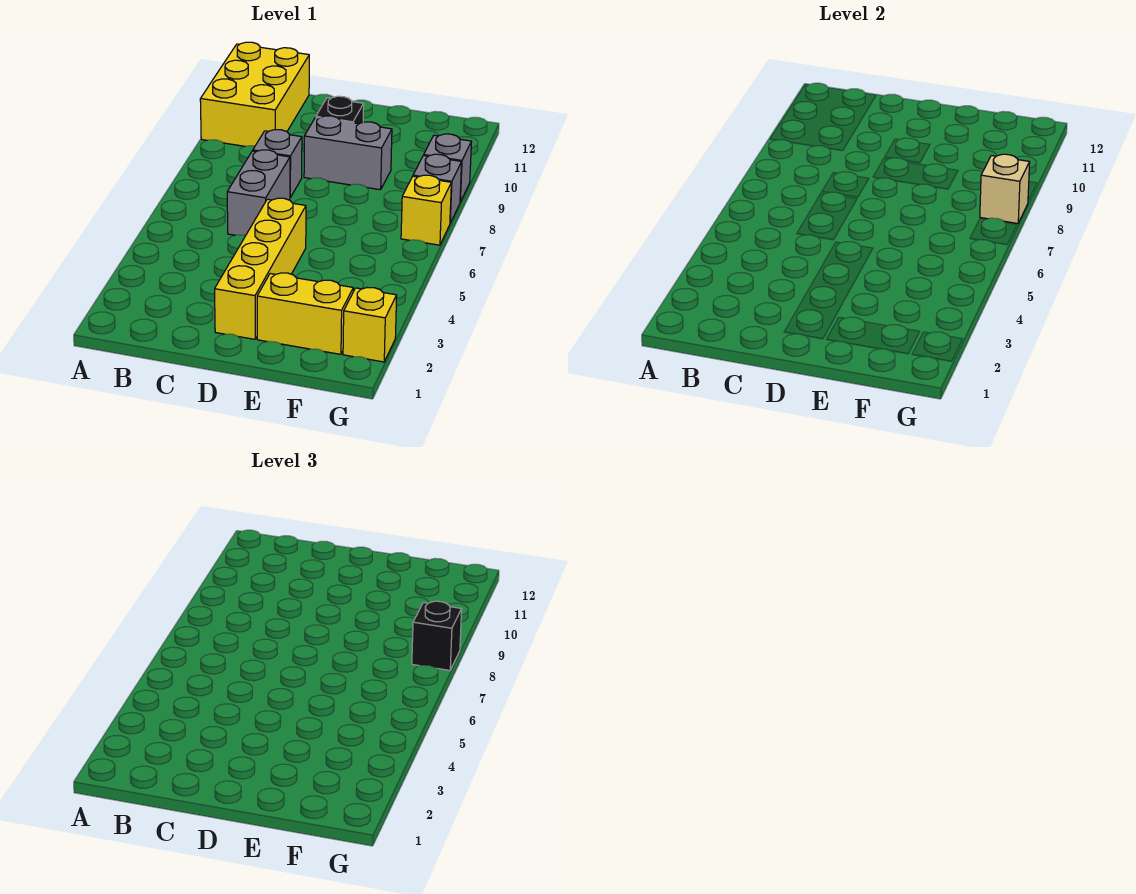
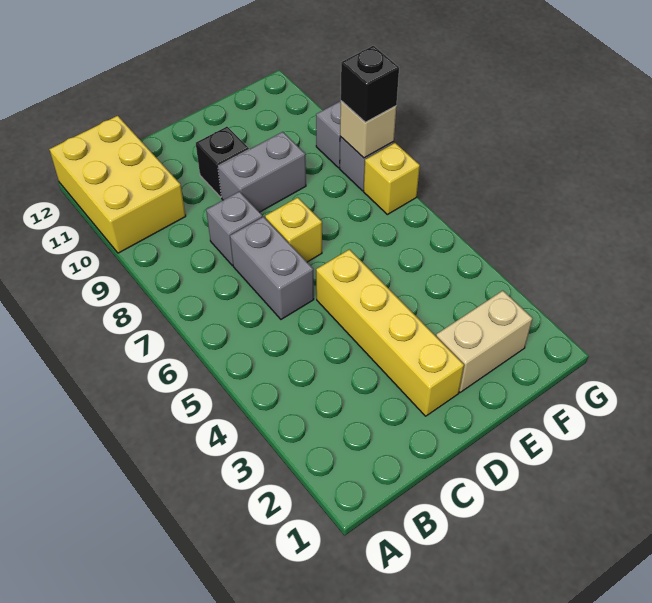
yellow 1x2 brick [257,273,353,354] -> tan 1x2 brick [436,291,532,392]
yellow 1x1 brick [343,288,397,362] -> yellow 1x1 brick moved to [265,197,322,262]

